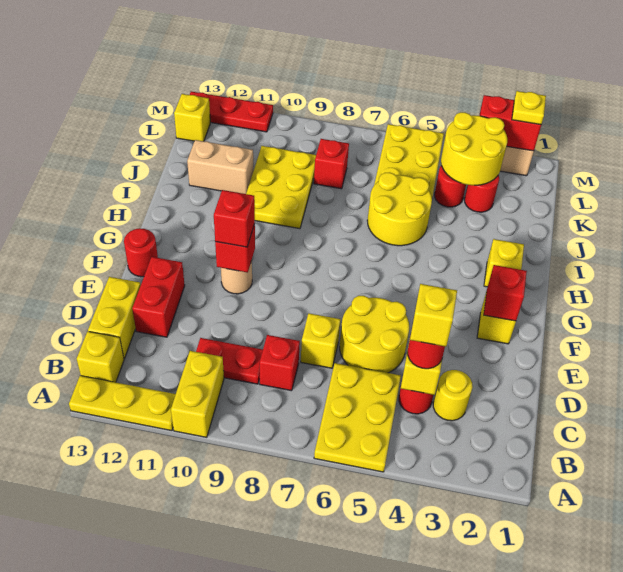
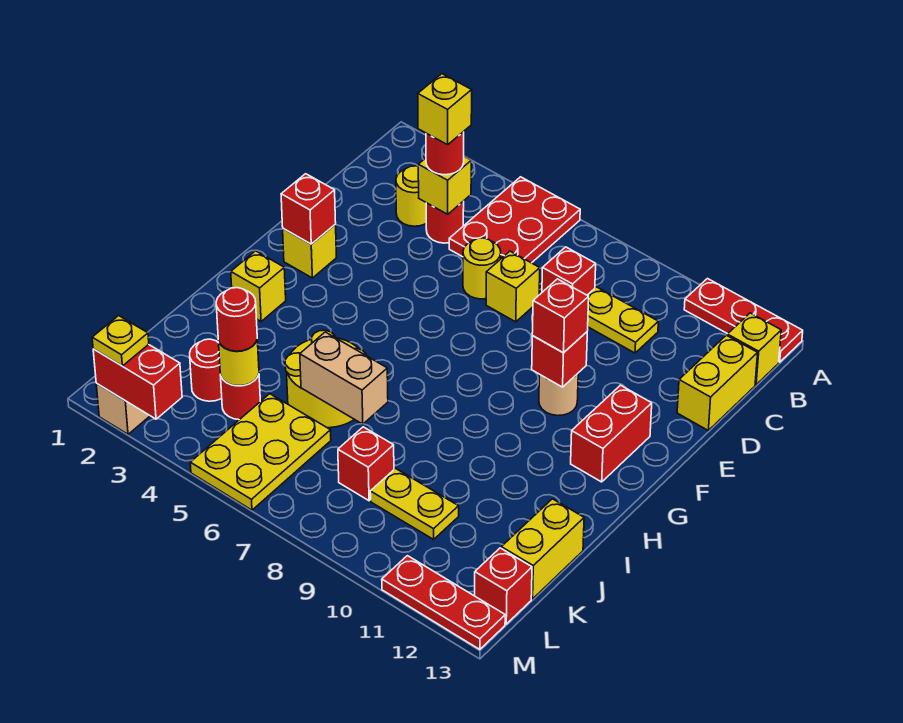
yellow 2x3 plate [314,363,401,472] -> red 2x3 plate [449,177,580,263]
yellow 1x2 brick [171,351,224,437] -> yellow 1x2 brick moved to [501,499,584,599]
yellow 1x3 plate [69,376,176,431] -> red 1x3 plate [684,279,803,362]
red 1x2 plate [196,338,263,384] -> yellow 1x2 plate [587,287,658,353]
yellow 2x2 round brick [340,296,409,373] -> yellow 1x1 round brick [463,238,501,299]
red 1x2 brick [132,257,185,337] -> red 1x2 brick moved to [571,385,652,482]
red 1x1 round brick [124,228,158,277] -> red 1x1 round brick moved to [216,288,257,351]
yellow 2x3 plate [246,146,316,229] -> yellow 1x2 plate [370,468,459,539]
tan 1x2 brick [187,140,253,194] -> tan 1x2 brick moved to [300,332,388,424]
yellow 2x2 round brick [441,112,507,185] -> yellow 1x1 round brick [218,340,259,386]
yellow 1x1 brick [174,94,210,141] -> red 1x1 brick [475,548,532,624]

